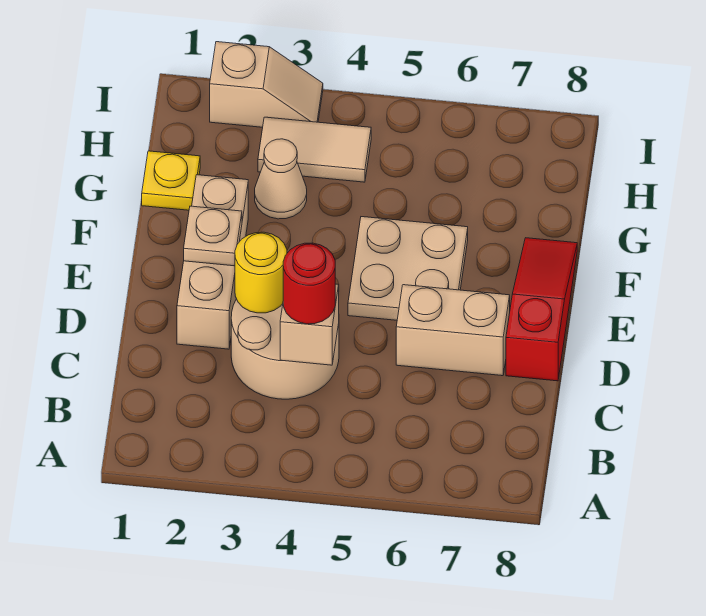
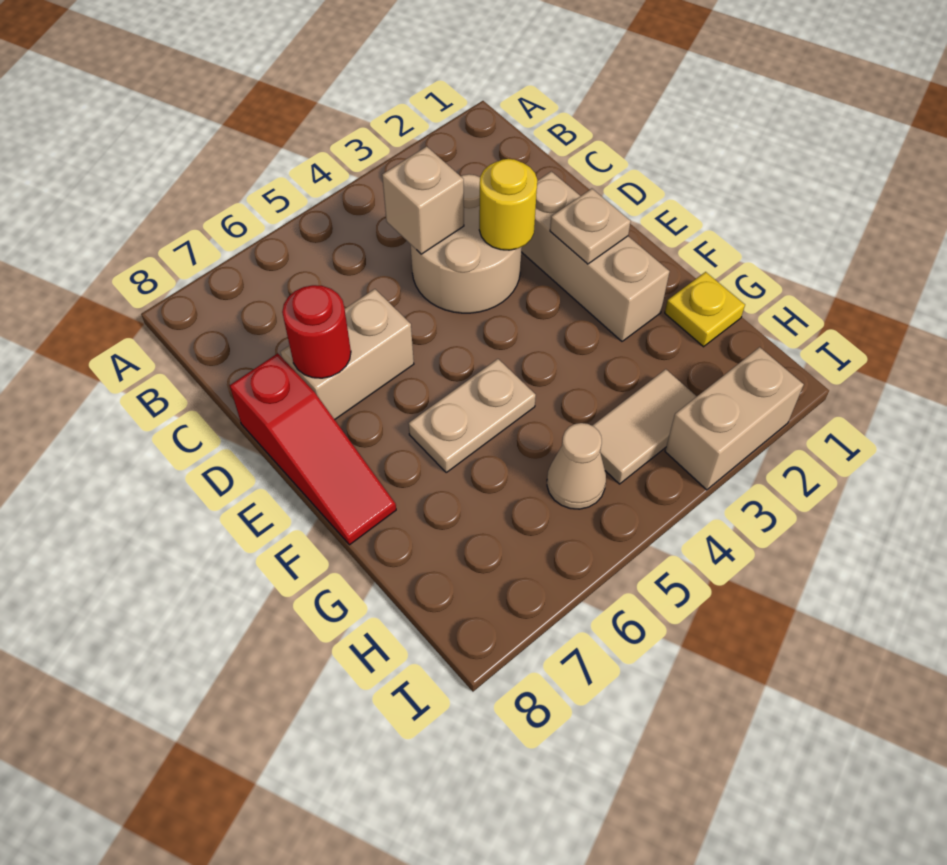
red 1x1 round brick [283,243,335,324] -> red 1x1 round brick moved to [282,285,351,378]
tan 2x2 plate [348,217,468,320] -> tan 1x2 plate [408,359,536,472]
tan 1x1 cone [255,139,307,219] -> tan 1x1 cone moved to [547,423,606,509]
tan 1x2 slope [210,42,323,127] -> tan 1x2 brick [665,347,804,490]

